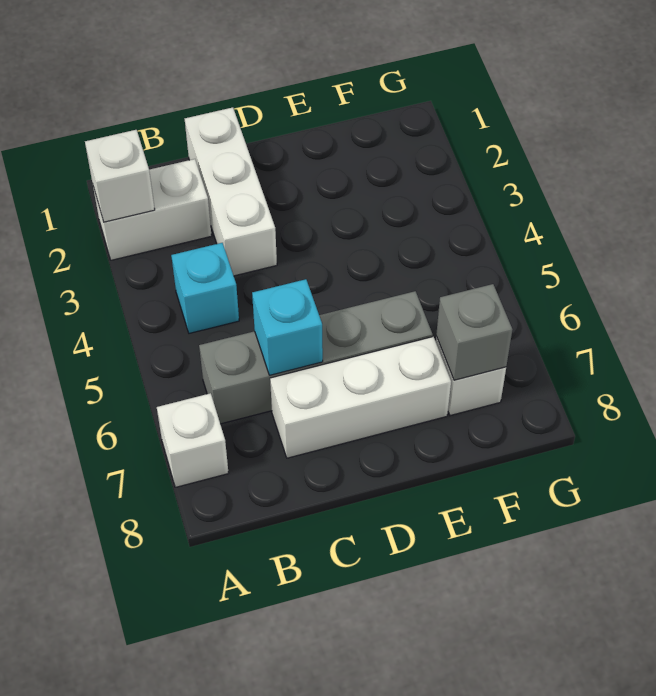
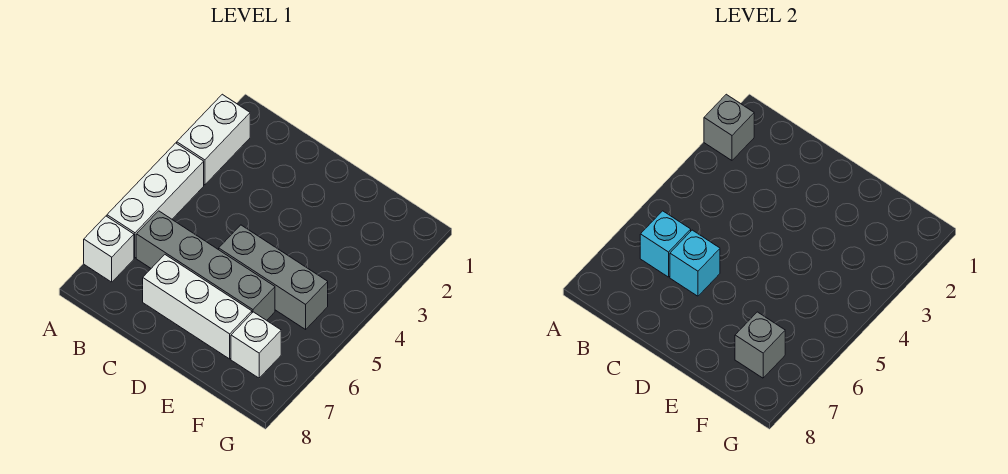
white 1x2 brick [93,159,212,260] -> white 1x2 brick turned to [177,94,250,185]
white 1x1 brick [85,130,155,222] -> grey 1x1 brick [704,94,754,160]
cyan 1x1 brick [171,243,239,333] -> cyan 1x1 brick moved to [640,211,691,277]
white 1x3 brick [185,107,277,276] -> white 1x3 brick moved to [107,143,204,258]
none -> grey 1x3 brick [219,225,328,329]

